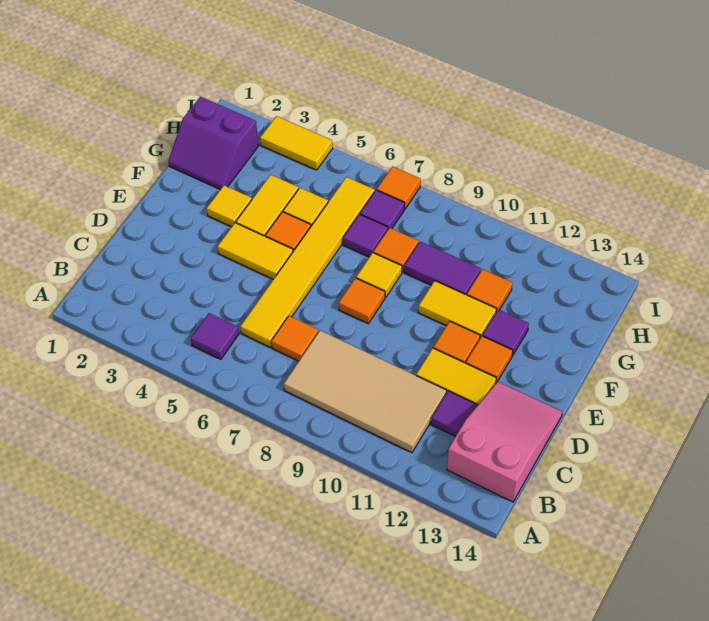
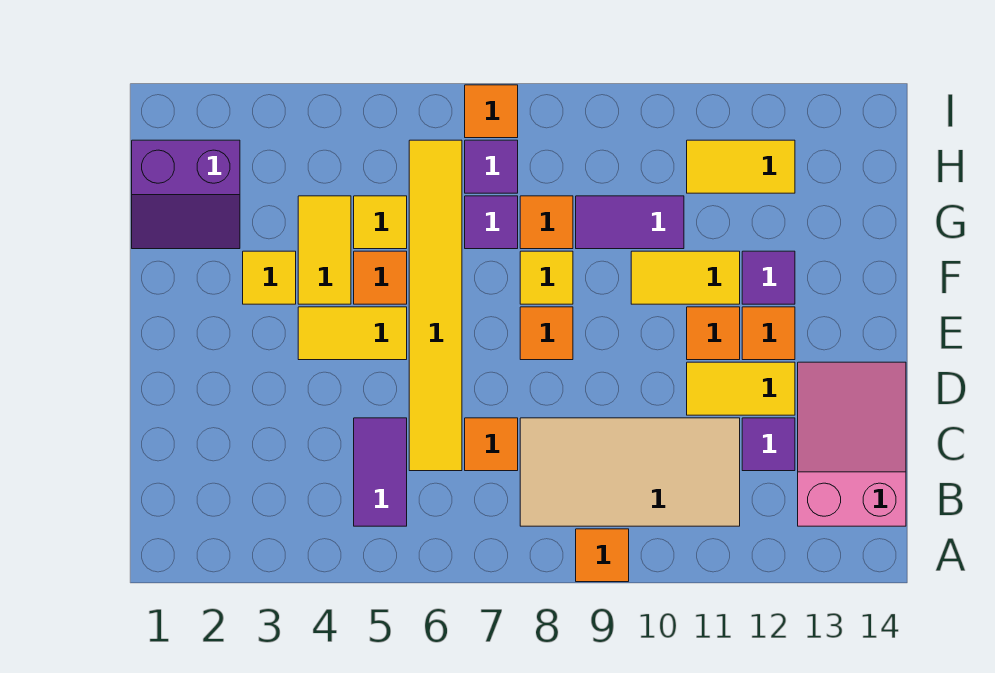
purple 1x1 tile [191,313,239,359] -> purple 1x2 tile [354,418,407,526]
orange 1x1 tile [467,269,512,312] -> orange 1x1 tile moved to [576,529,629,582]
yellow 1x2 tile [260,116,333,170] -> yellow 1x2 tile moved to [687,140,795,193]

